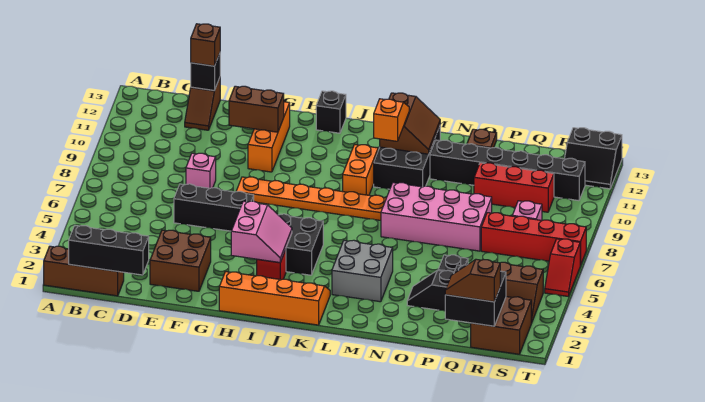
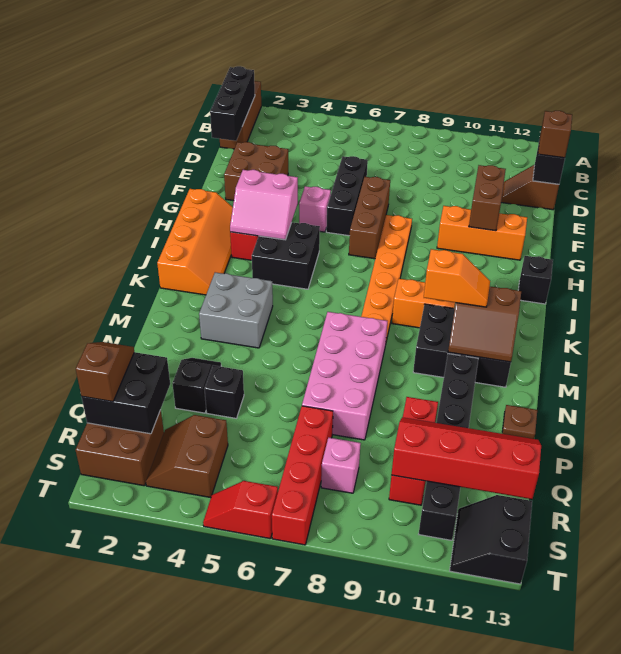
pink 1x1 brick [186,153,216,188] -> pink 1x1 brick moved to [299,186,331,232]
none -> brown 1x3 brick [349,177,390,259]
none -> red 2x4 slope [392,417,541,499]

